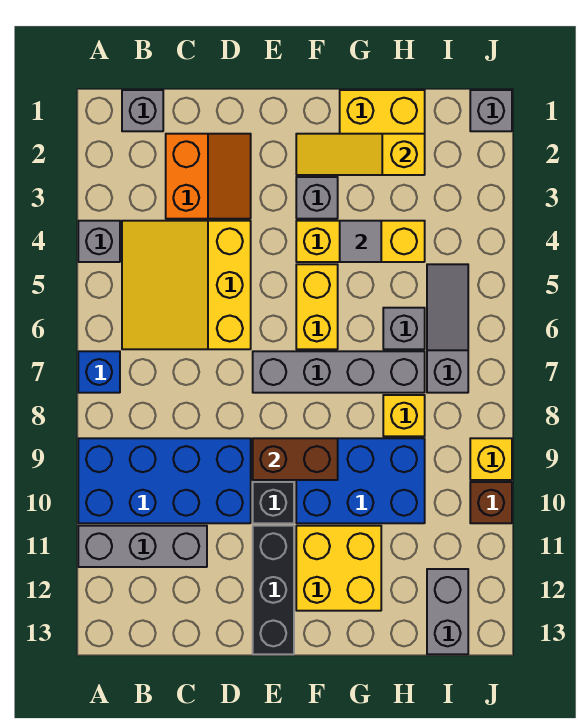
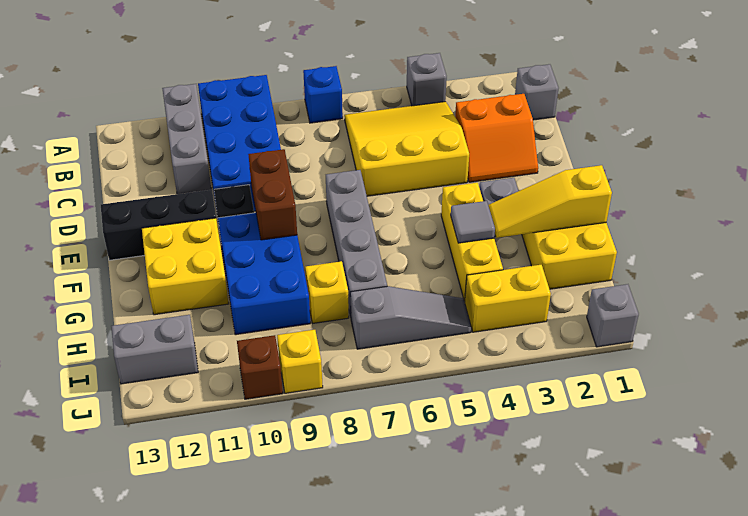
yellow 1x3 slope [296,134,425,175] -> yellow 1x3 slope turned to [488,165,612,238]
yellow 1x2 brick [296,264,338,349] -> yellow 1x2 brick moved to [465,265,551,332]
grey 1x1 brick [383,308,425,349] -> none

